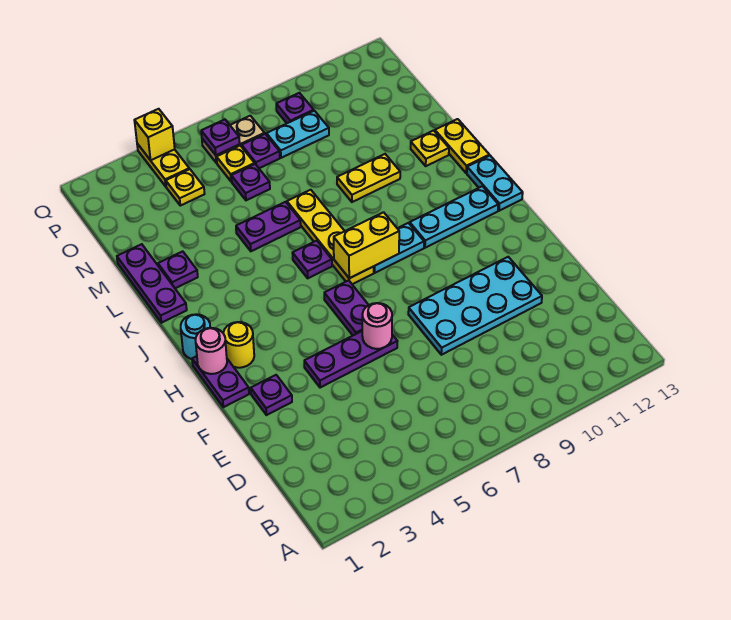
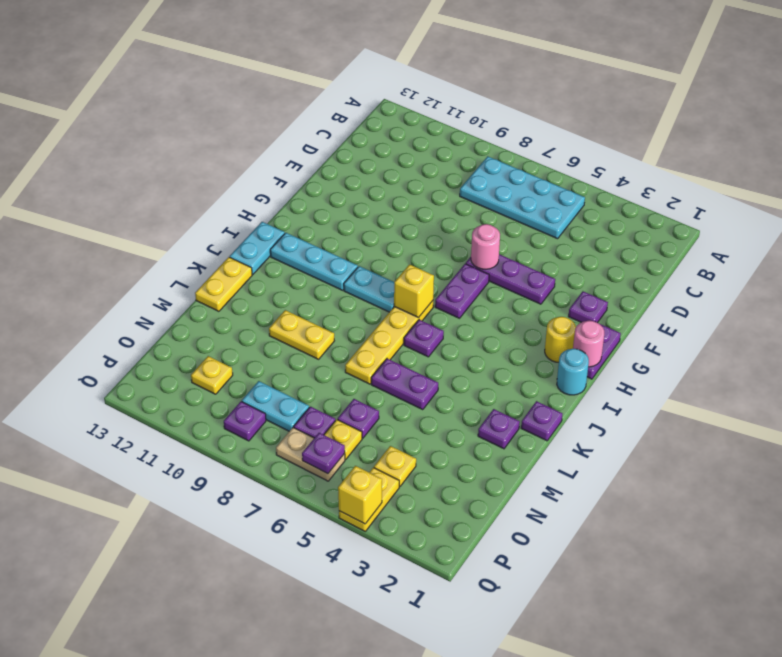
cyan 2x4 plate [408,257,542,355] -> cyan 2x4 plate moved to [460,156,585,239]
yellow 1x2 brick [334,212,399,278] -> yellow 1x1 brick [394,265,434,318]
purple 1x3 plate [117,244,187,323] -> purple 1x1 plate [521,401,562,441]
yellow 1x1 plate [411,130,449,166] -> yellow 1x1 plate moved to [191,356,233,394]

